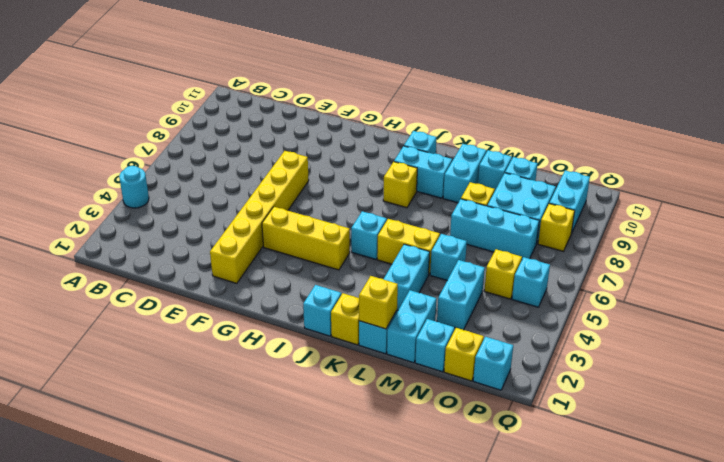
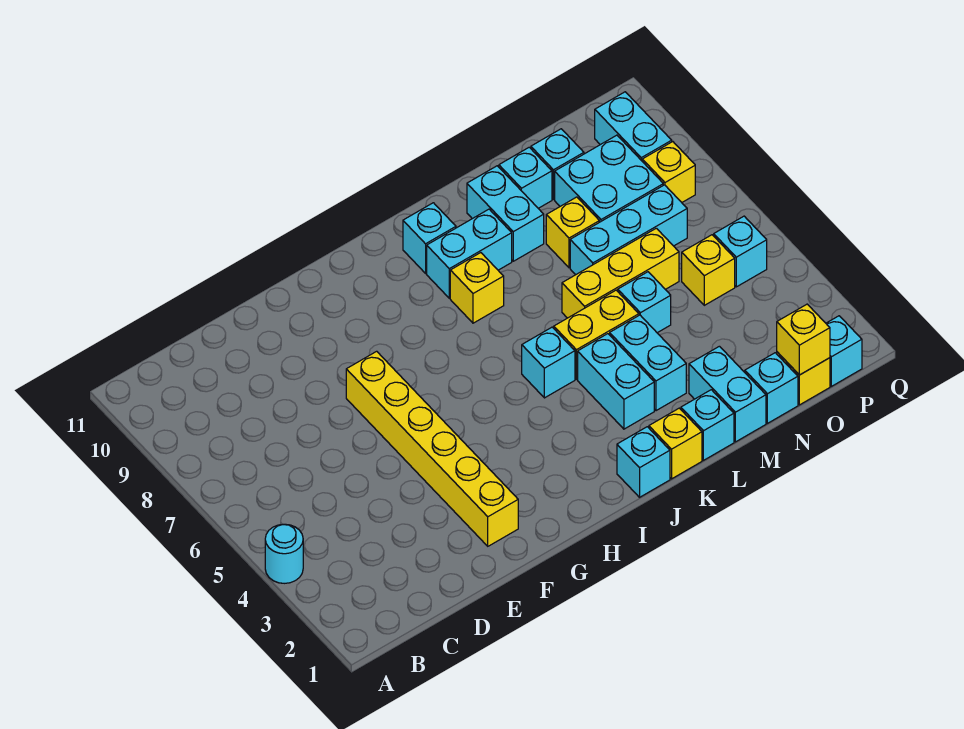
yellow 1x3 brick [262,207,350,270] -> yellow 1x3 brick moved to [562,228,679,318]
yellow 1x1 brick [359,276,398,329] -> yellow 1x1 brick moved to [777,304,830,375]
cyan 1x2 brick [437,260,485,330] -> cyan 1x2 brick moved to [578,334,654,429]

